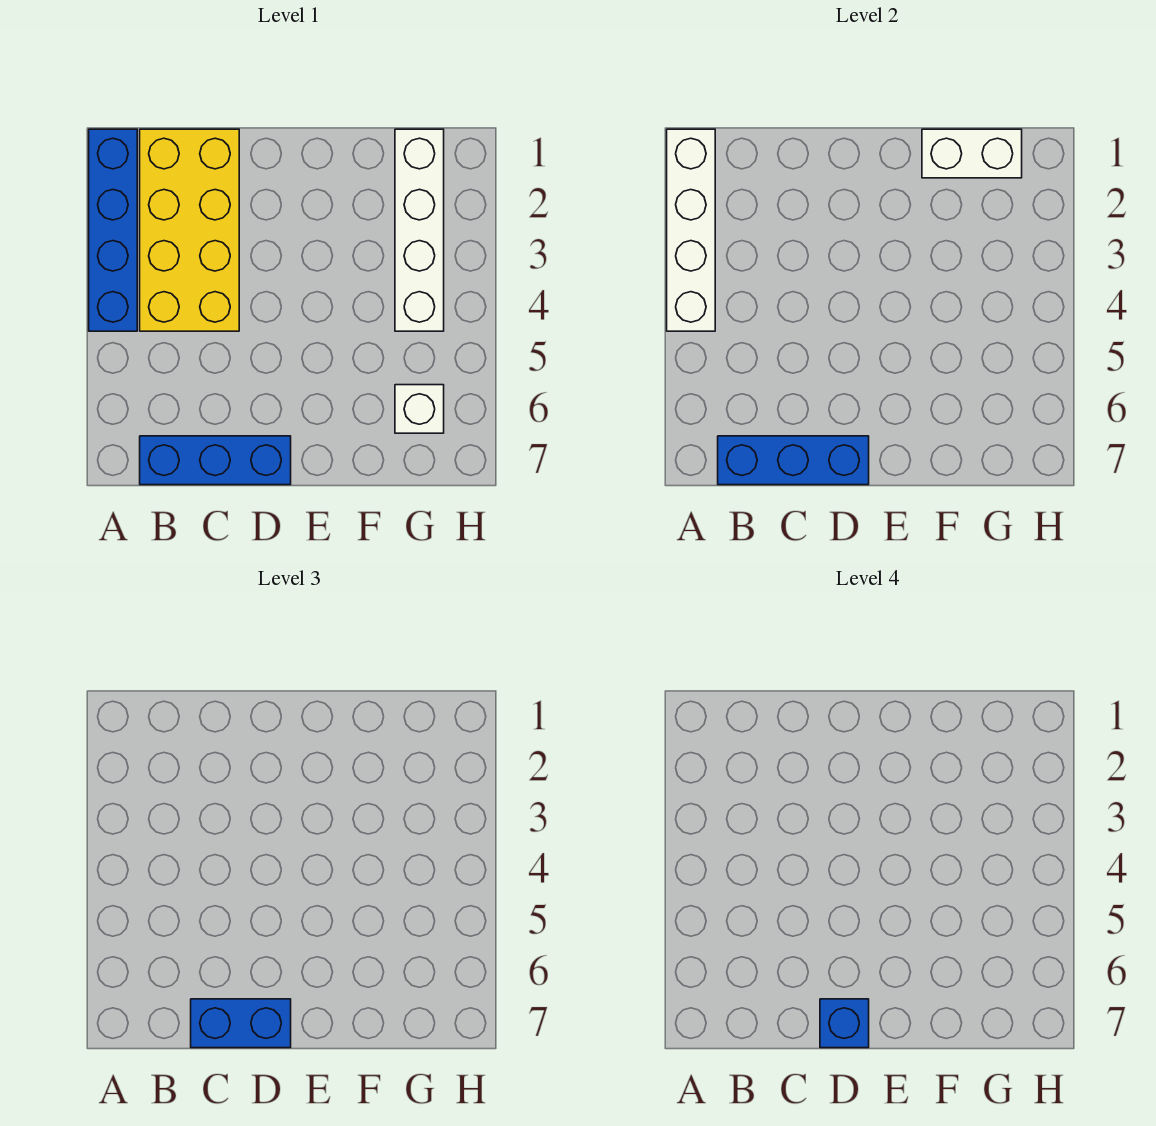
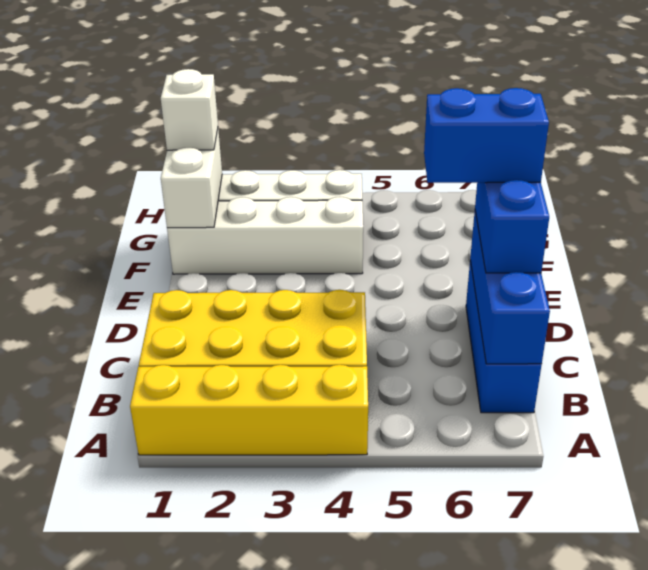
blue 1x4 brick [89,129,137,331] -> yellow 1x4 brick [130,365,368,455]
white 1x4 brick [667,129,715,331] -> white 1x4 brick moved to [167,197,363,274]
blue 1x1 brick [820,999,869,1048] -> blue 1x2 brick [424,88,549,183]
white 1x1 brick [395,385,444,433] -> white 1x1 brick moved to [161,69,218,150]

